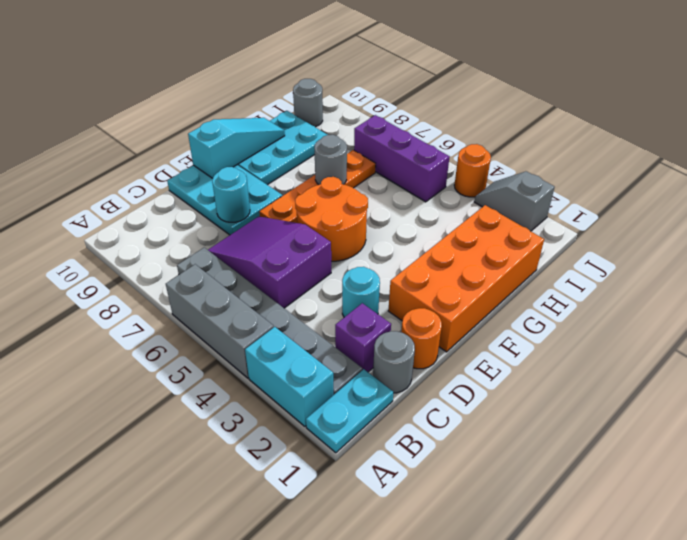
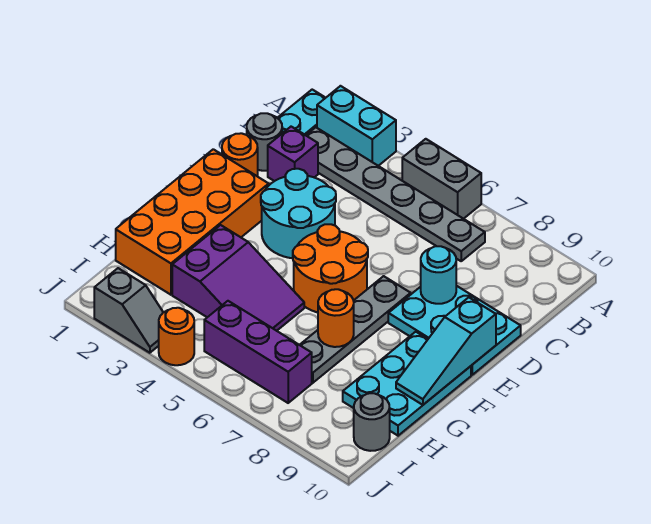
grey 1x3 brick [166,264,274,378] -> grey 1x2 brick [402,139,481,219]
purple 2x3 slope [208,216,331,308] -> purple 2x3 slope moved to [172,225,304,331]
cyan 1x1 round brick [342,267,380,317] -> cyan 2x2 round brick [261,169,336,258]
orange 1x4 plate [259,150,376,223] -> grey 1x4 plate [300,276,411,383]
grey 1x1 round brick [314,135,347,185] -> orange 1x1 round brick [318,289,354,347]

